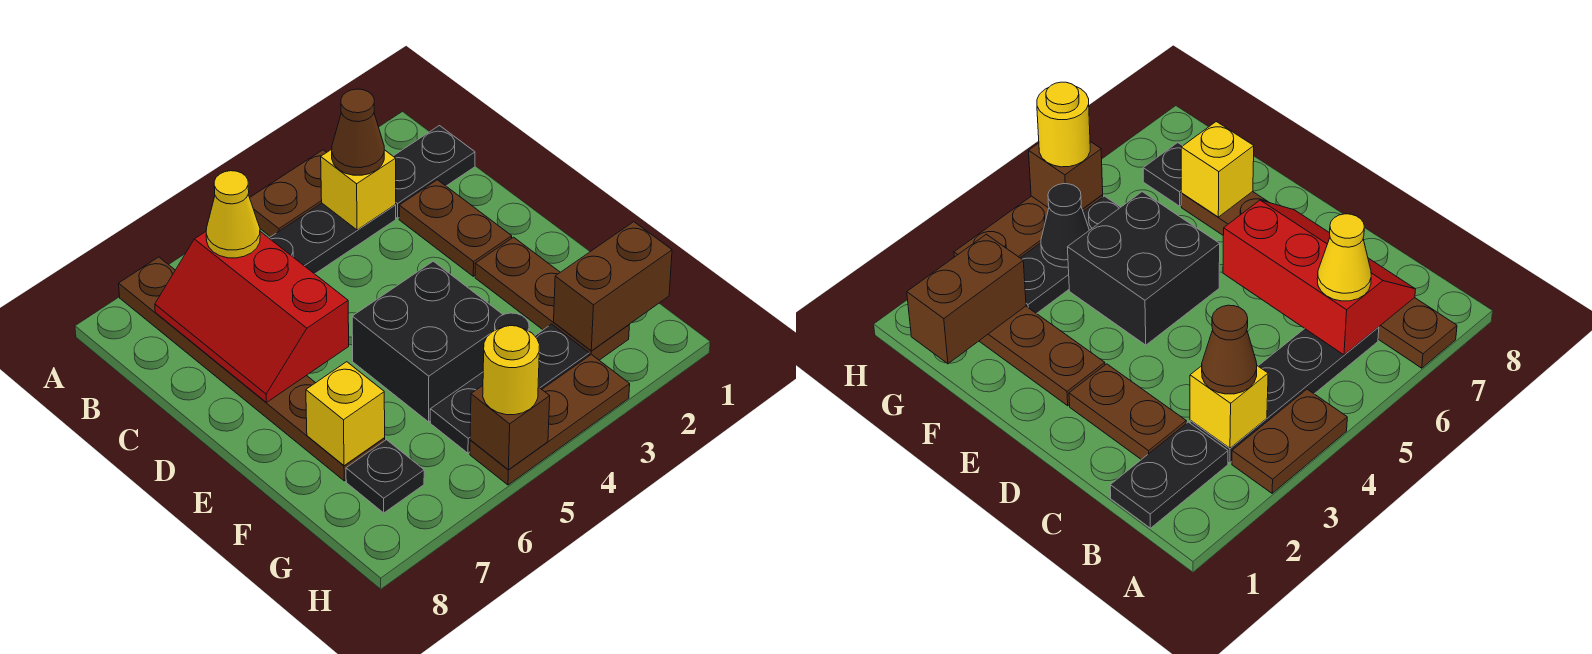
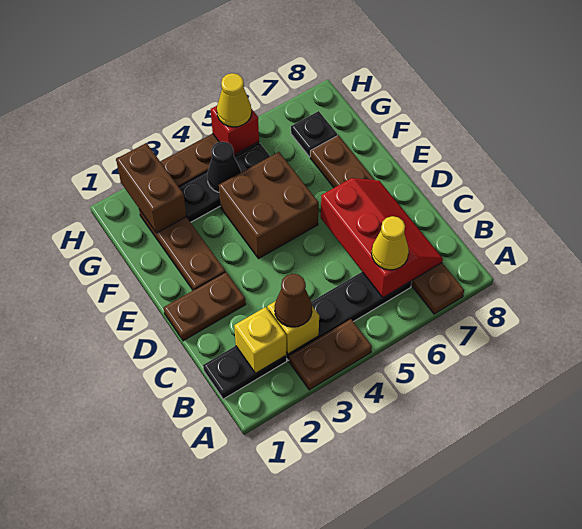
brown 1x2 plate [399,180,512,276] -> brown 1x2 plate turned to [164,272,246,341]
black 2x2 brick [352,261,503,422] -> brown 2x2 brick [219,152,319,259]
yellow 1x1 brick [306,362,385,466] -> yellow 1x1 brick moved to [234,307,286,373]
brown 1x2 brick [554,222,672,351] -> brown 1x2 brick turned to [116,143,186,233]
brown 1x1 brick [470,386,550,470] -> red 1x1 brick [211,106,259,155]
yellow 1x1 round brick [483,326,540,415] -> yellow 1x1 cone [217,73,252,127]

